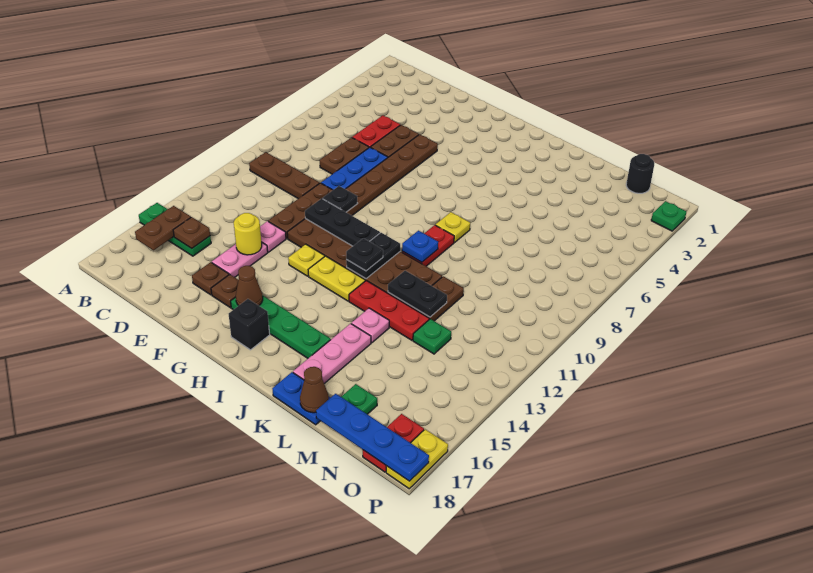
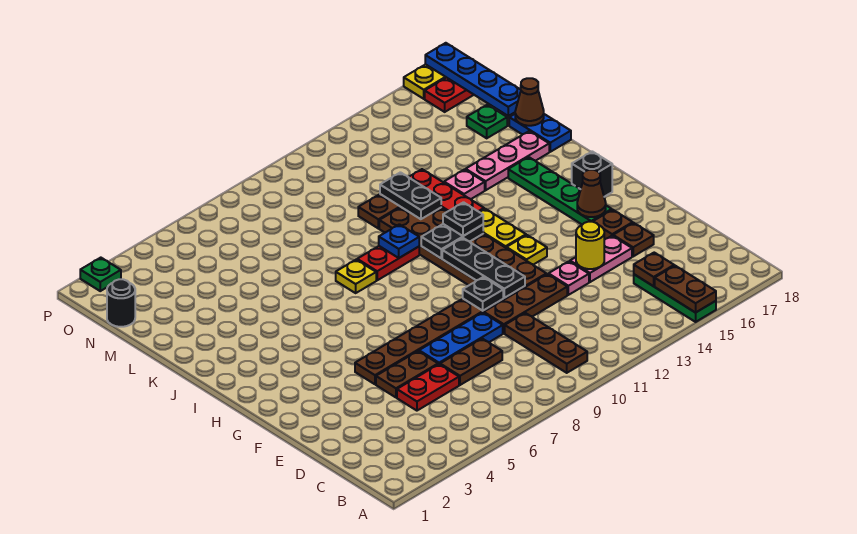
brown 1x2 plate [135,206,191,250] -> brown 1x2 plate turned to [655,266,716,313]
green 1x1 plate [413,319,451,354] -> none

